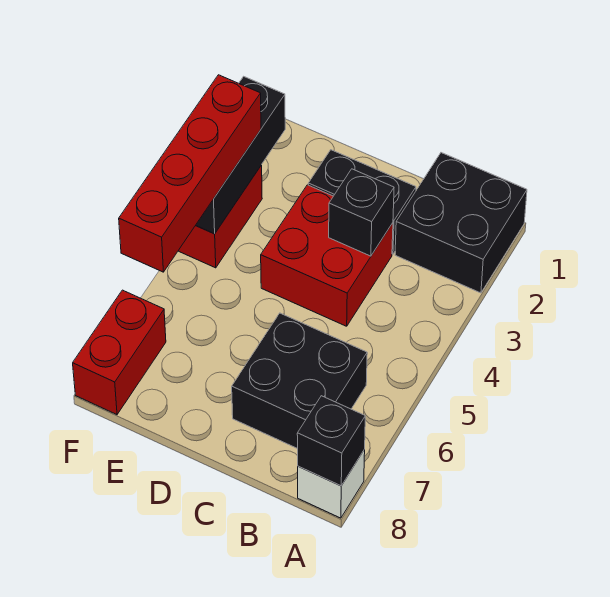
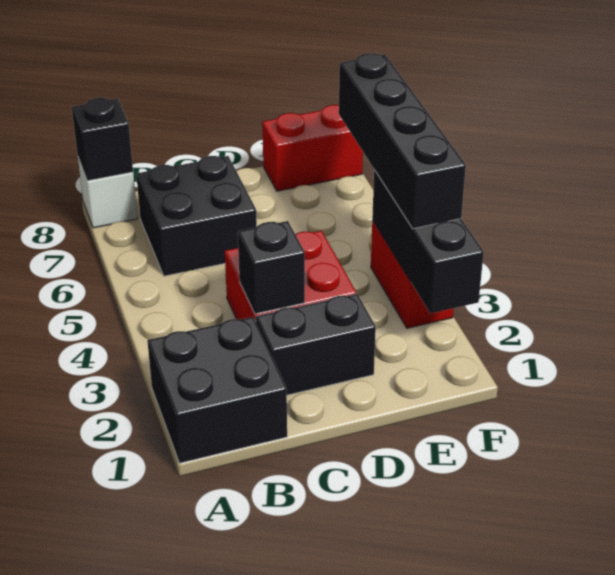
red 1x4 brick [119,75,261,272] -> black 1x4 brick [339,53,466,228]
red 1x2 brick [73,290,166,415] -> red 1x2 brick turned to [262,105,363,191]

